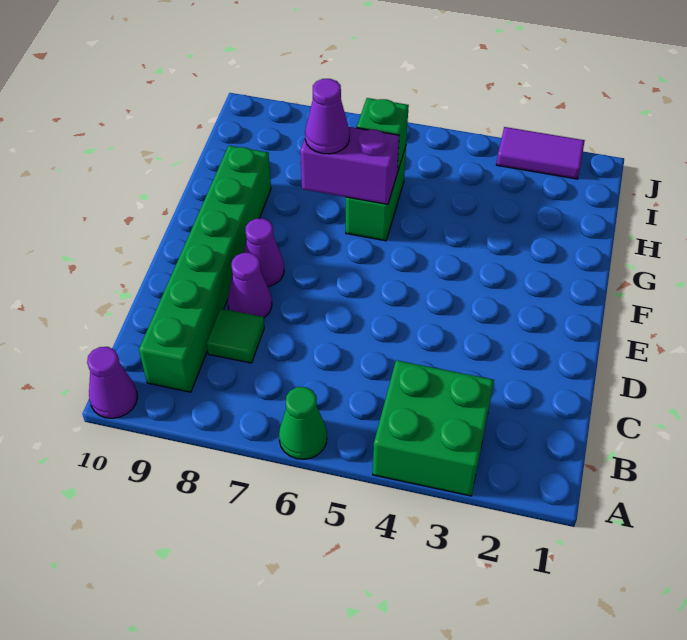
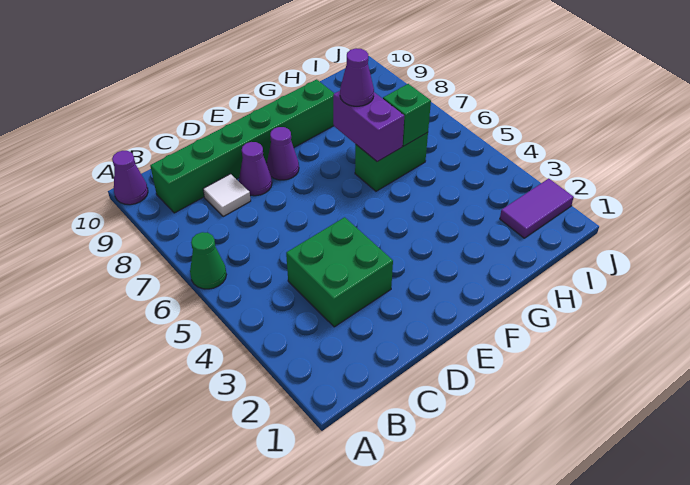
green 2x2 brick [373,360,494,496] -> green 2x2 brick moved to [286,217,393,327]
green 1x1 tile [207,309,264,363] -> white 1x1 tile [203,174,251,216]
purple 1x2 tile [496,127,585,179] -> purple 1x2 tile turned to [500,179,574,238]

